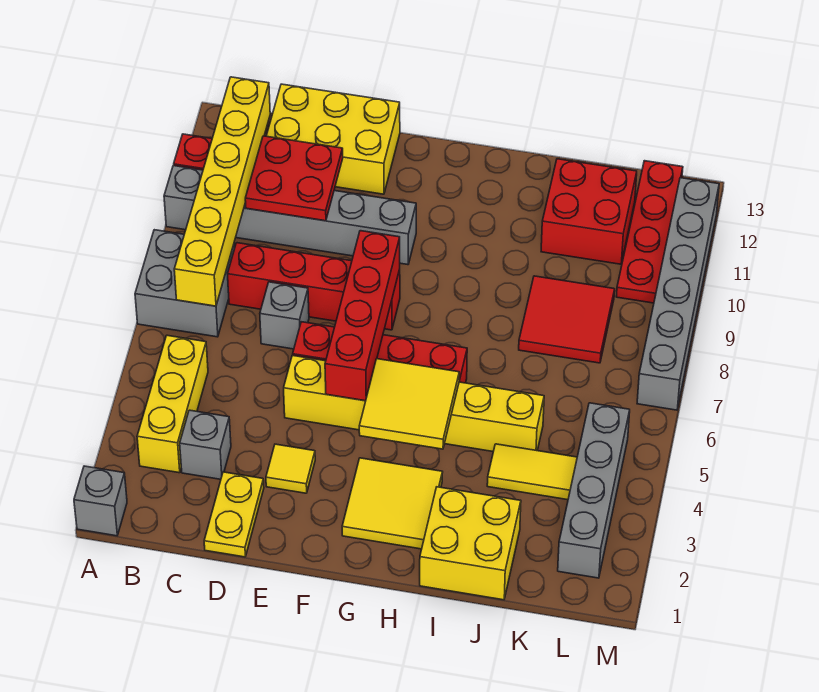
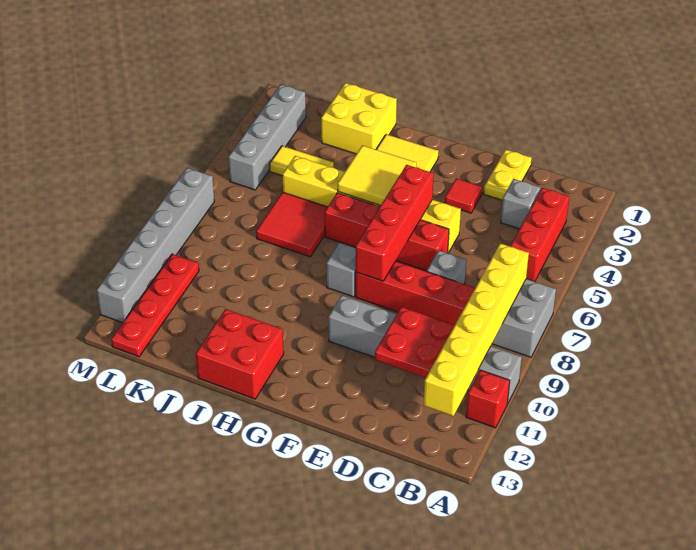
grey 1x1 brick [74,466,127,536] -> grey 1x1 brick moved to [326,243,356,297]
yellow 1x3 brick [137,335,208,473] -> red 1x3 brick [510,188,569,282]
yellow 2x3 brick [266,84,400,194] -> none
yellow 1x1 tile [266,444,315,493] -> red 1x1 tile [445,178,482,213]
red 2x2 tile [519,276,615,363] -> red 2x2 tile moved to [256,192,327,257]
red 2x2 brick [541,159,637,264] -> red 2x2 brick moved to [196,309,284,399]

